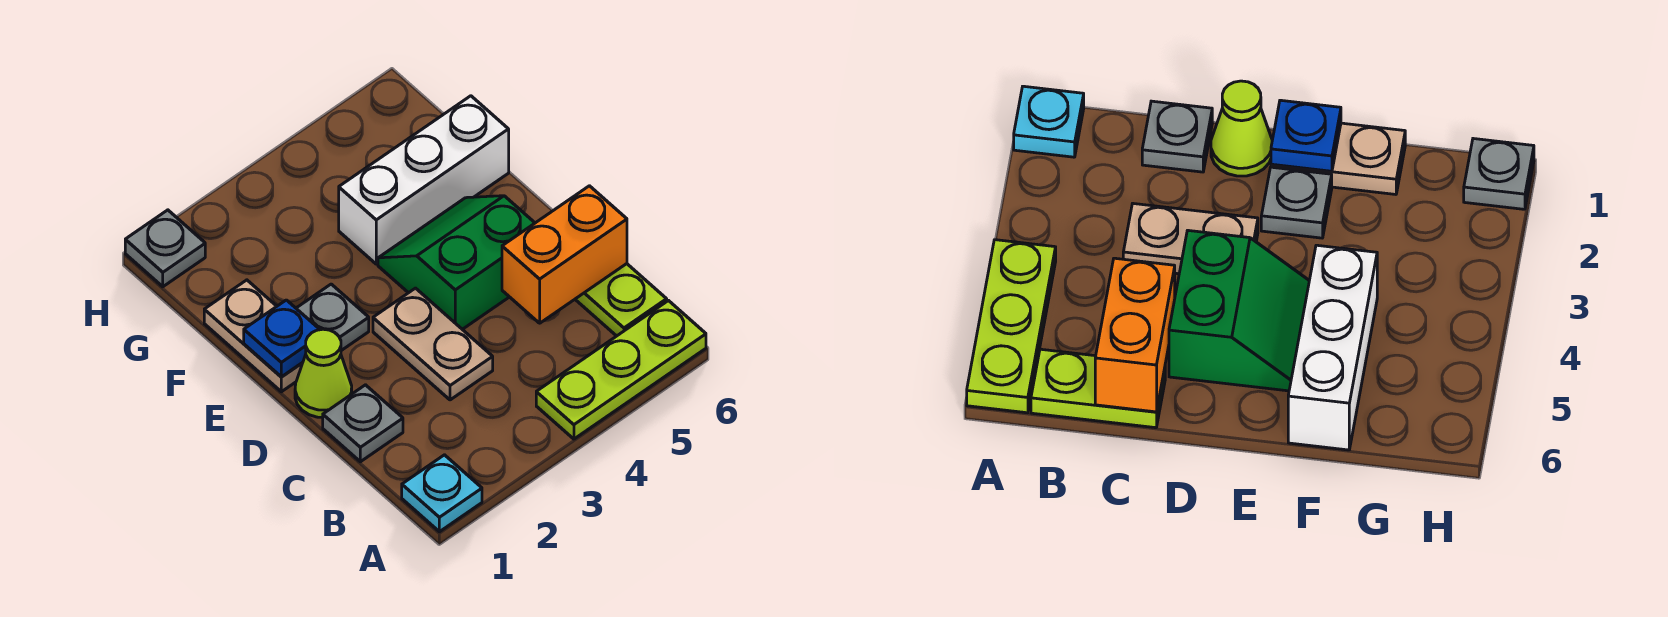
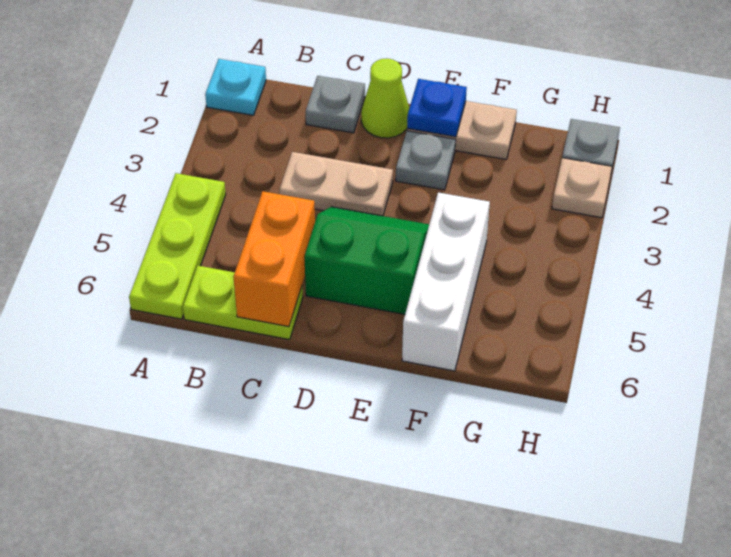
green 2x2 slope [378,196,535,329] -> green 2x2 slope turned to [304,207,429,314]
none -> tan 1x1 plate [552,158,612,218]

